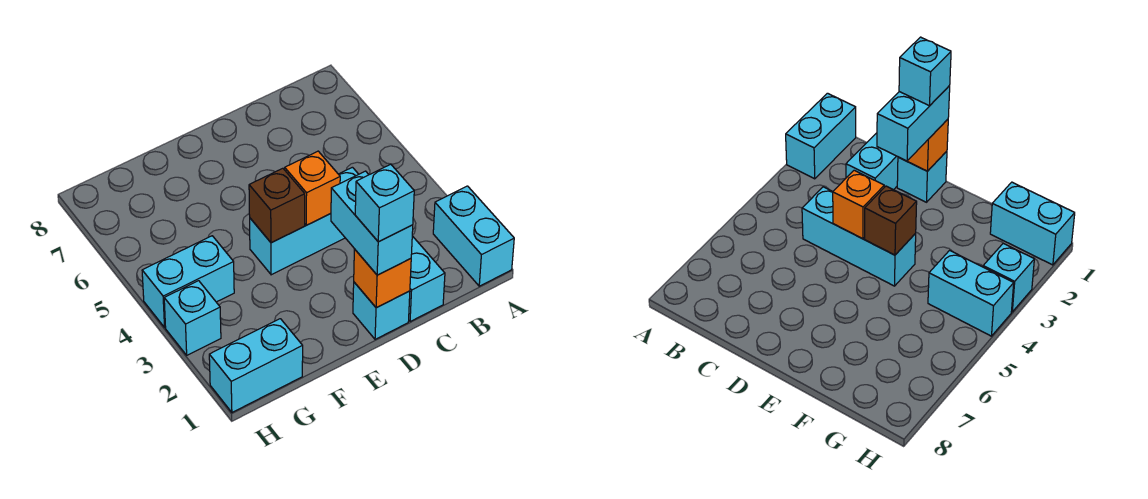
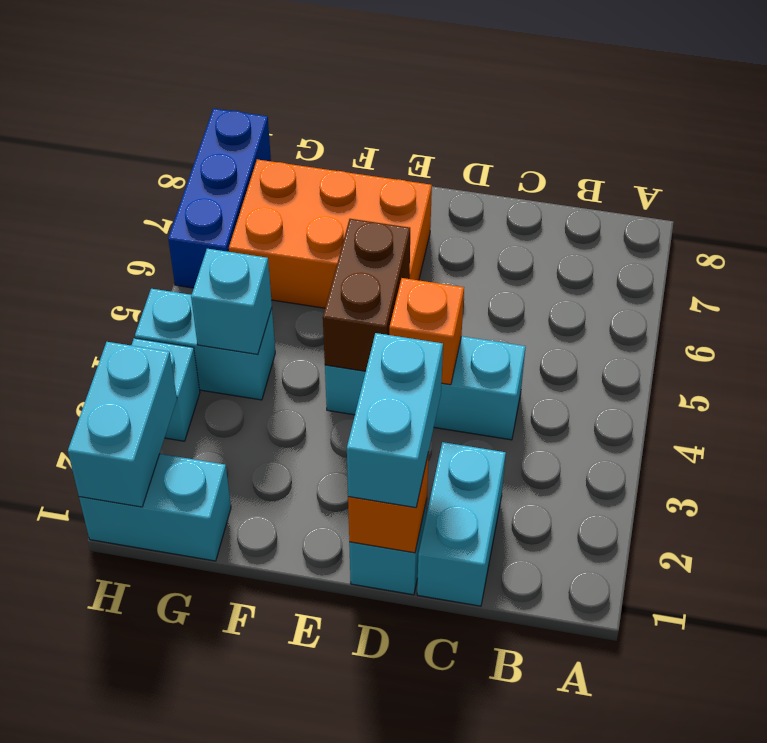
cyan 1x2 brick [433,186,514,286] -> cyan 1x2 brick moved to [68,342,177,507]
cyan 1x1 brick [355,164,414,242] -> cyan 1x1 brick moved to [191,249,272,354]
brown 1x1 brick [249,168,305,243] -> brown 1x2 brick [323,219,410,371]
none -> orange 2x3 brick [229,159,432,308]
none -> blue 1x3 brick [168,109,271,288]

